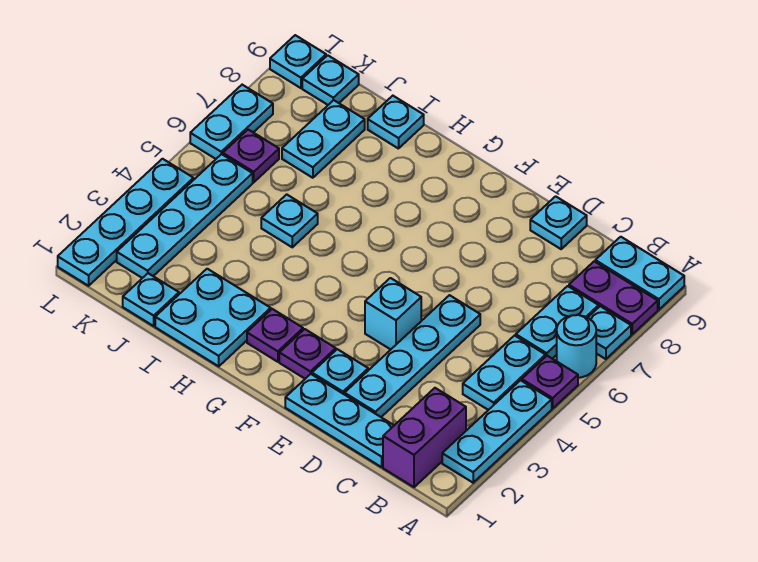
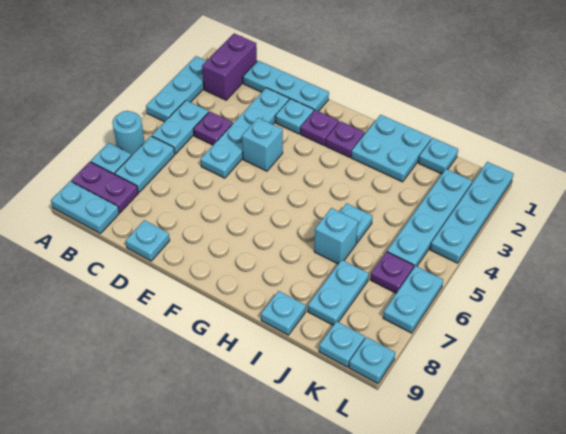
purple 1x1 plate [522,356,578,408] -> purple 1x1 plate moved to [194,111,233,145]
none -> cyan 1x1 brick [314,208,358,264]

